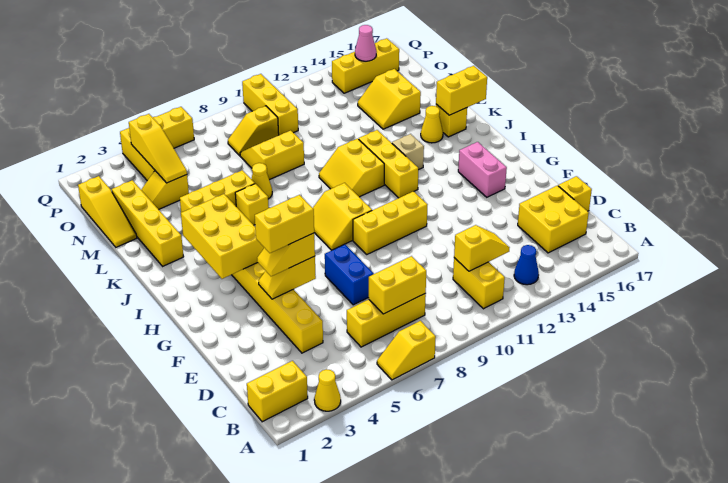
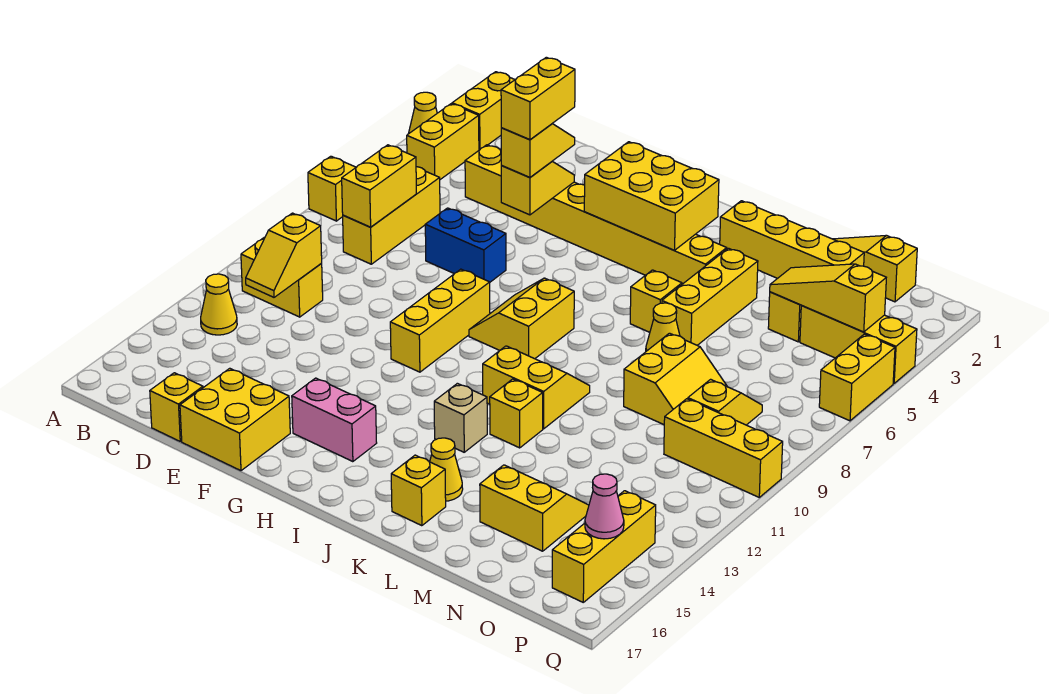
blue 1x1 cone [514,245,539,285] -> yellow 1x1 cone [201,274,237,335]
yellow 2x2 brick [518,186,589,253] -> yellow 2x2 brick moved to [180,368,290,471]
yellow 2x2 slope [313,183,372,250] -> yellow 2x2 slope turned to [469,278,574,359]
yellow 1x3 brick [359,130,418,198] -> yellow 1x1 brick [490,379,543,448]
yellow 1x2 brick [436,66,487,115] -> yellow 1x2 brick moved to [407,104,479,179]

